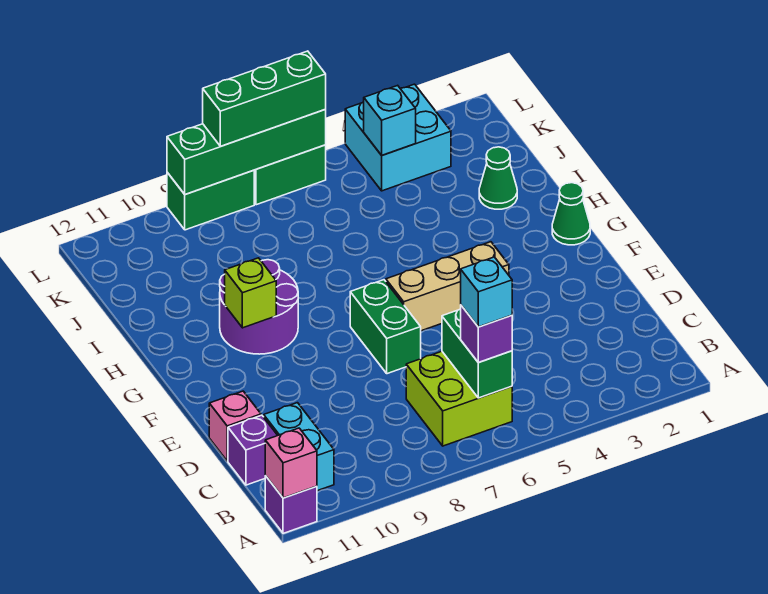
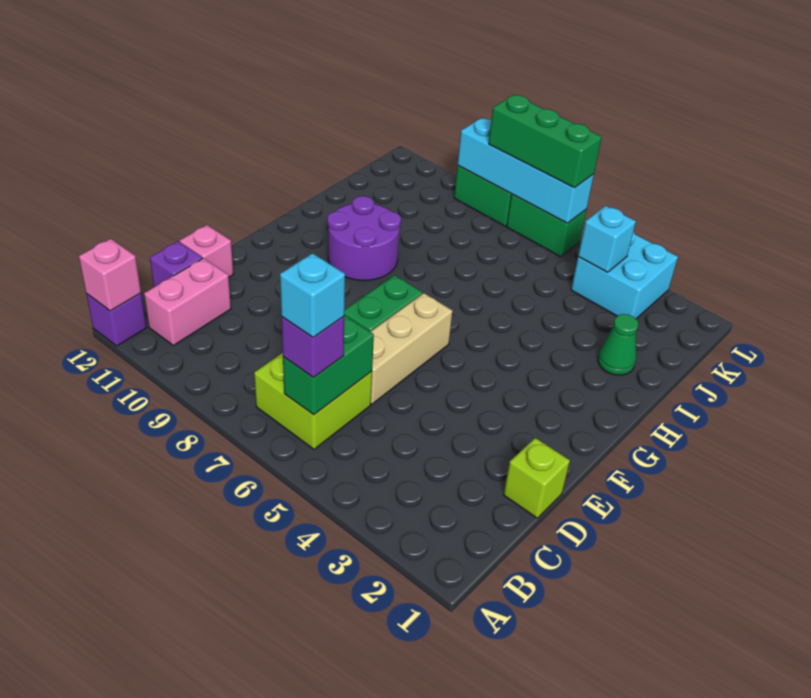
cyan 1x2 brick [264,403,334,491] -> pink 1x2 brick [144,258,231,346]
tan 1x3 brick [386,242,509,331] -> tan 1x3 brick turned to [371,293,452,404]
green 1x1 cone [552,183,590,245] -> none
lime 1x1 brick [225,258,276,328] -> lime 1x1 brick moved to [504,438,570,518]
green 1x4 brick [167,110,326,194] -> cyan 1x4 brick [458,118,594,223]

